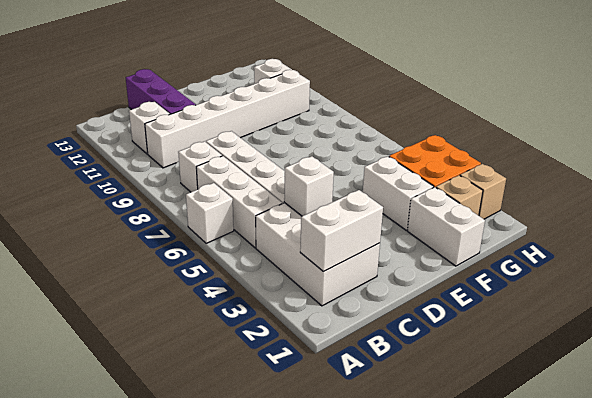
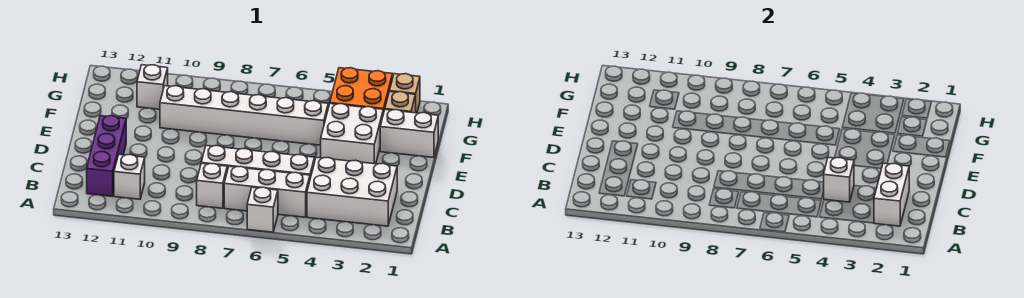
white 1x6 brick [145,70,310,168] -> white 1x6 brick turned to [160,86,328,145]
purple 1x3 brick [126,69,196,114] -> purple 1x3 brick turned to [87,116,126,196]
white 1x2 brick [363,156,434,230] -> white 2x2 brick [321,104,383,164]

